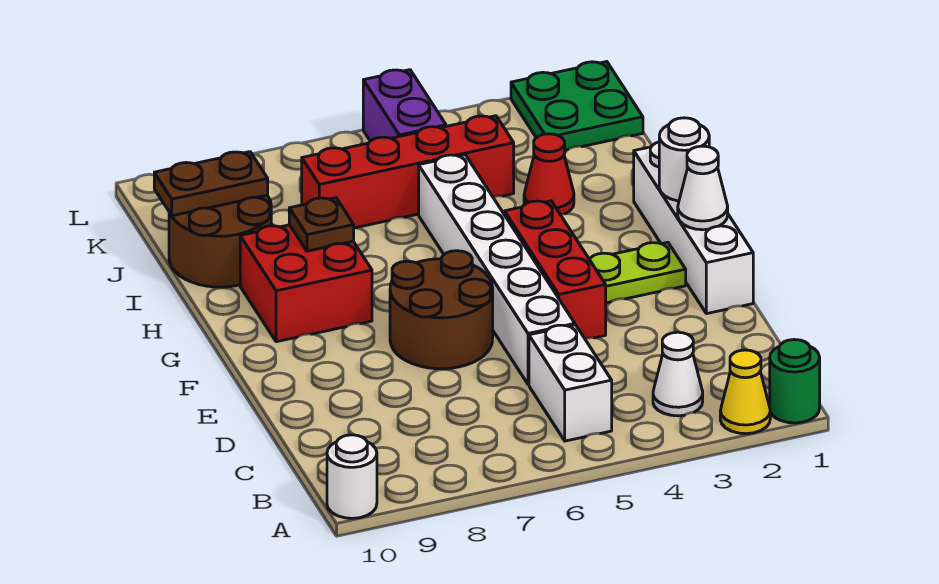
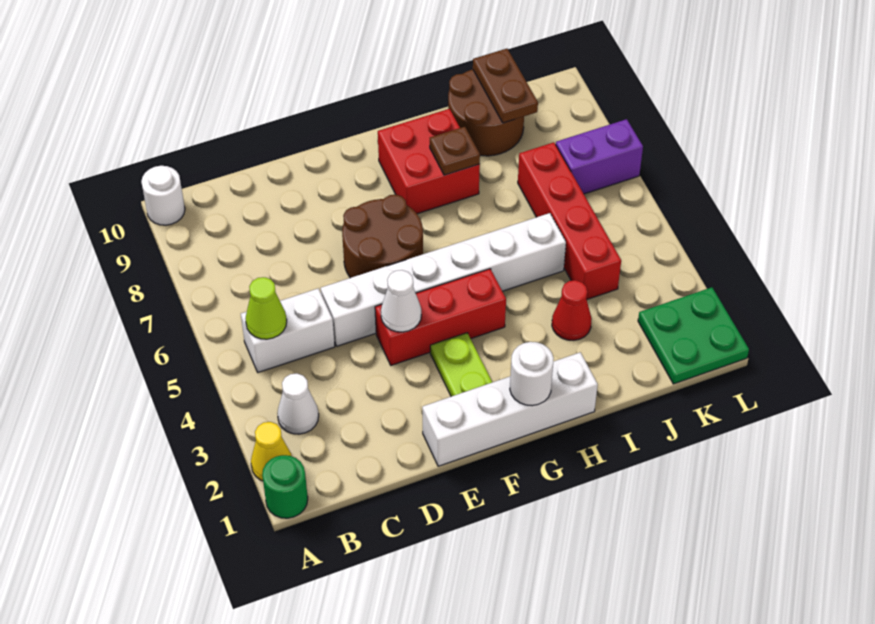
none -> lime 1x1 cone [245,277,287,339]
white 1x1 cone [678,146,728,230] -> white 1x1 cone moved to [381,270,421,332]
purple 1x2 brick [363,70,446,141] -> purple 1x2 brick moved to [556,119,643,194]

